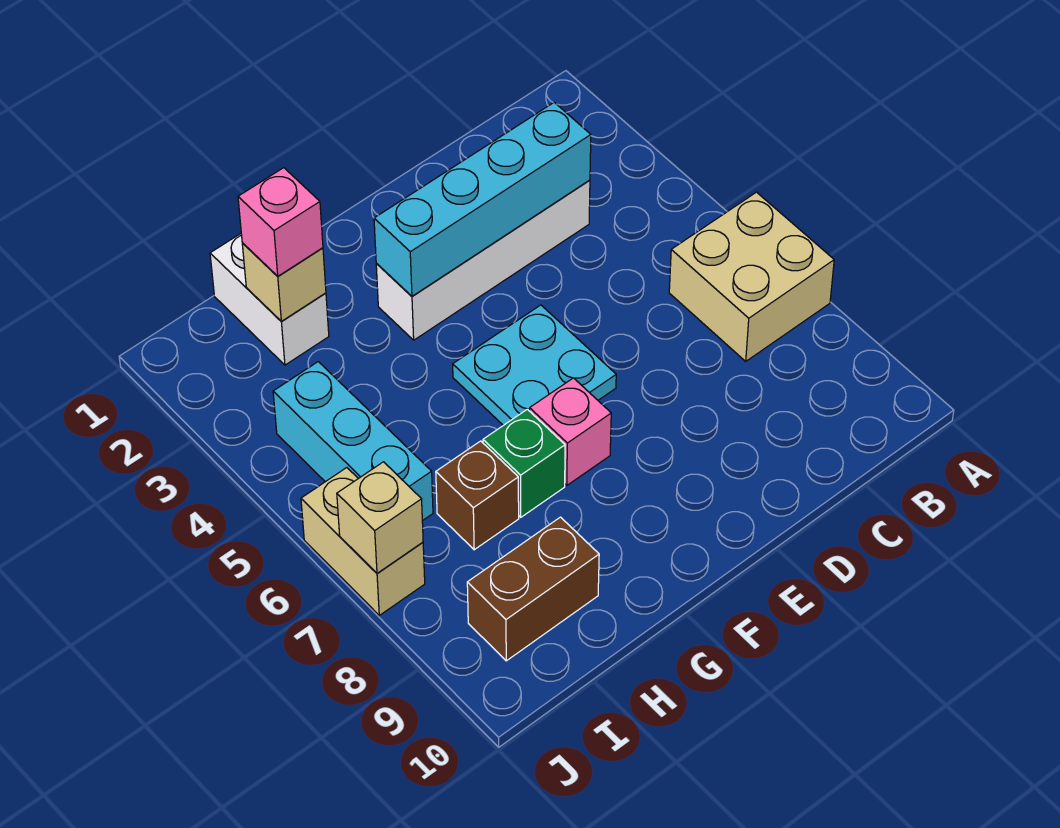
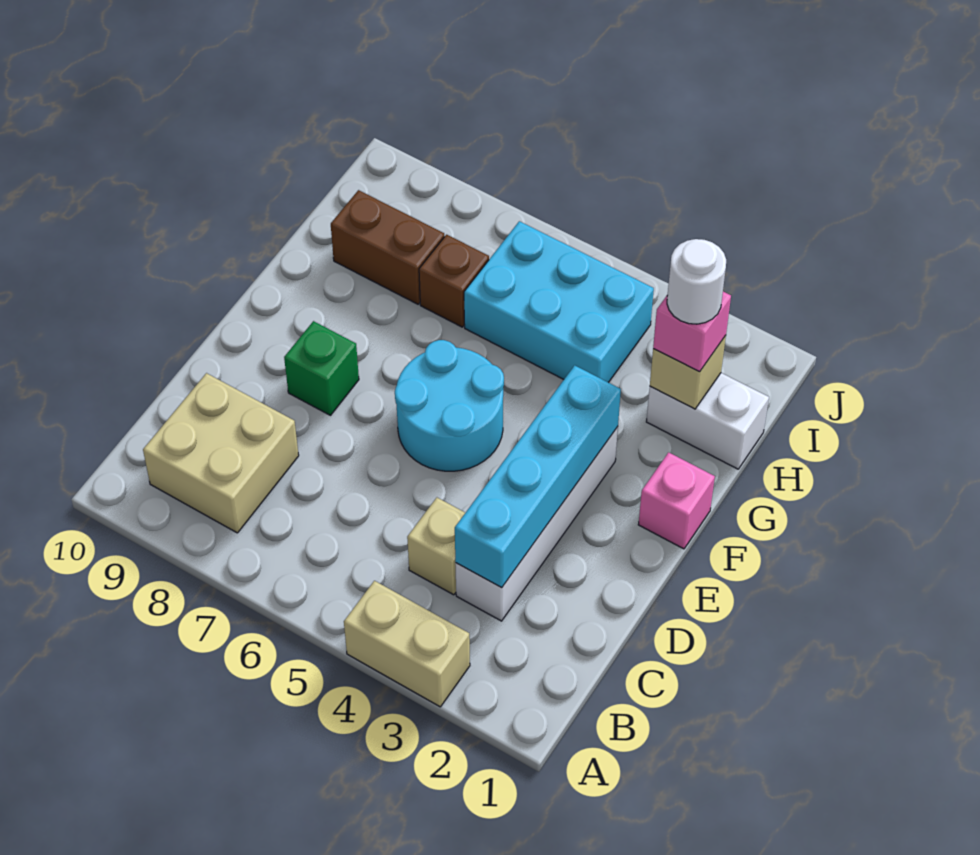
tan 2x2 brick [669,192,834,361] -> tan 2x2 brick moved to [143,373,299,533]
cyan 2x2 plate [453,305,616,425] -> cyan 2x2 round brick [395,340,504,471]
pink 1x1 brick [530,378,611,485] -> pink 1x1 brick moved to [638,452,715,549]
green 1x1 brick [483,409,565,517] -> green 1x1 brick moved to [284,321,359,415]
none -> white 1x1 round brick [667,239,726,324]
brown 1x2 brick [467,517,599,661] -> brown 1x2 brick turned to [331,190,444,304]
cyan 1x3 brick [273,362,433,521] -> cyan 2x3 brick [464,221,654,382]
tan 1x2 brick [301,468,425,615] -> tan 1x2 brick moved to [344,581,470,707]
tan 1x1 brick [337,462,423,573] -> tan 1x1 brick moved to [407,498,465,595]

